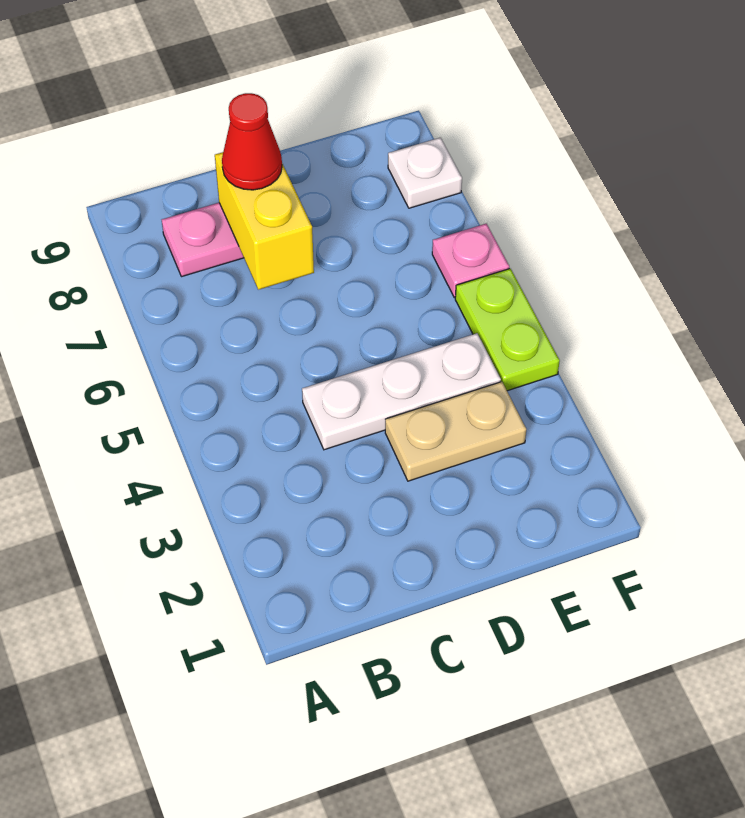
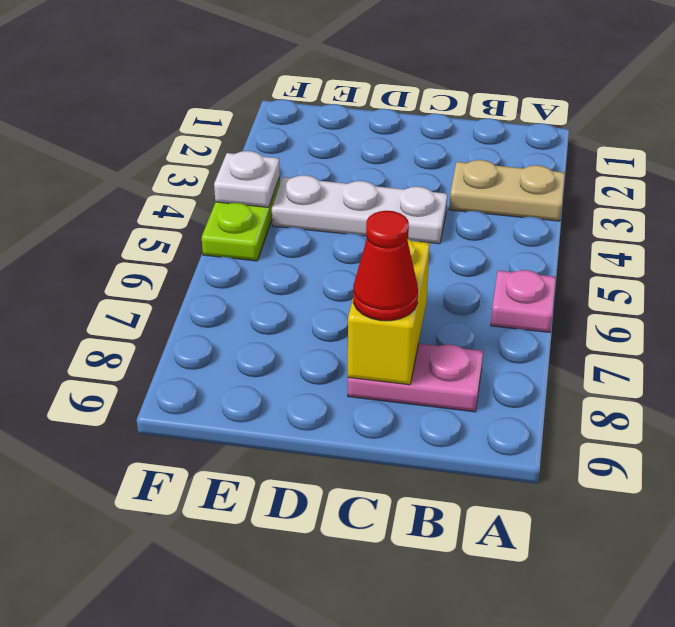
tan 1x2 plate [385,382,526,481] -> tan 1x2 plate moved to [449,160,565,221]
pink 1x1 plate [432,224,509,297] -> pink 1x1 plate moved to [491,270,556,332]
white 1x1 plate [388,138,462,208] -> white 1x1 plate moved to [214,151,280,207]

